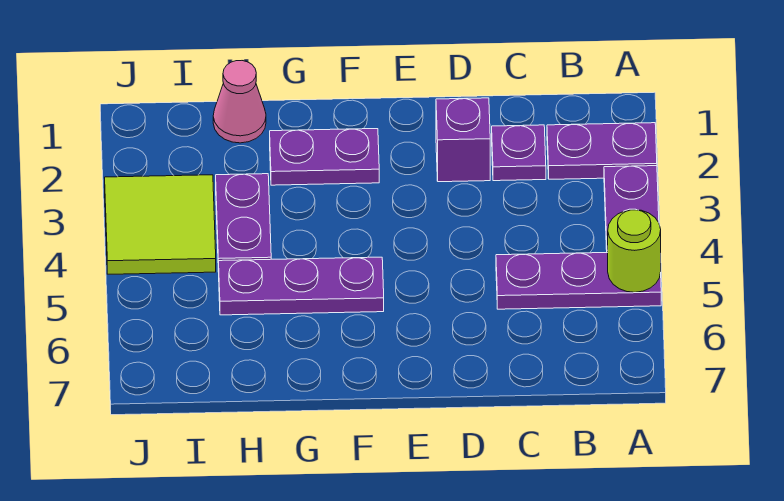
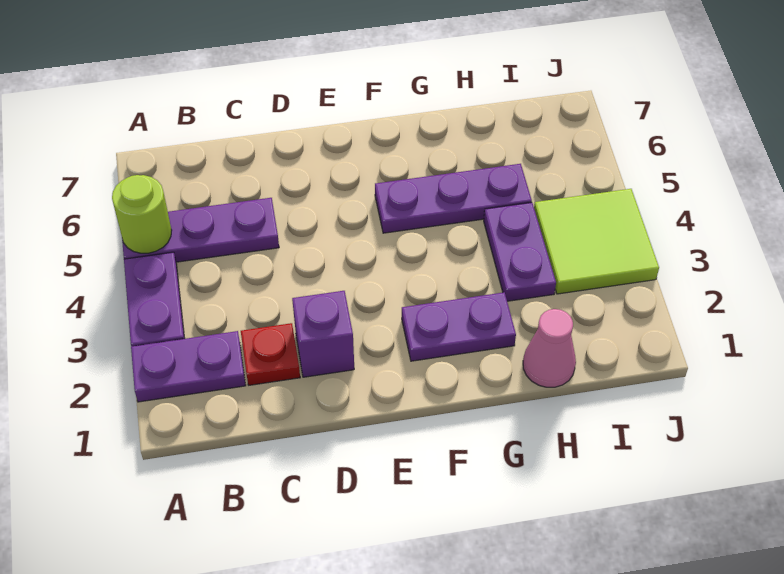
purple 1x1 plate [492,125,546,181] -> red 1x1 plate [241,323,300,385]

